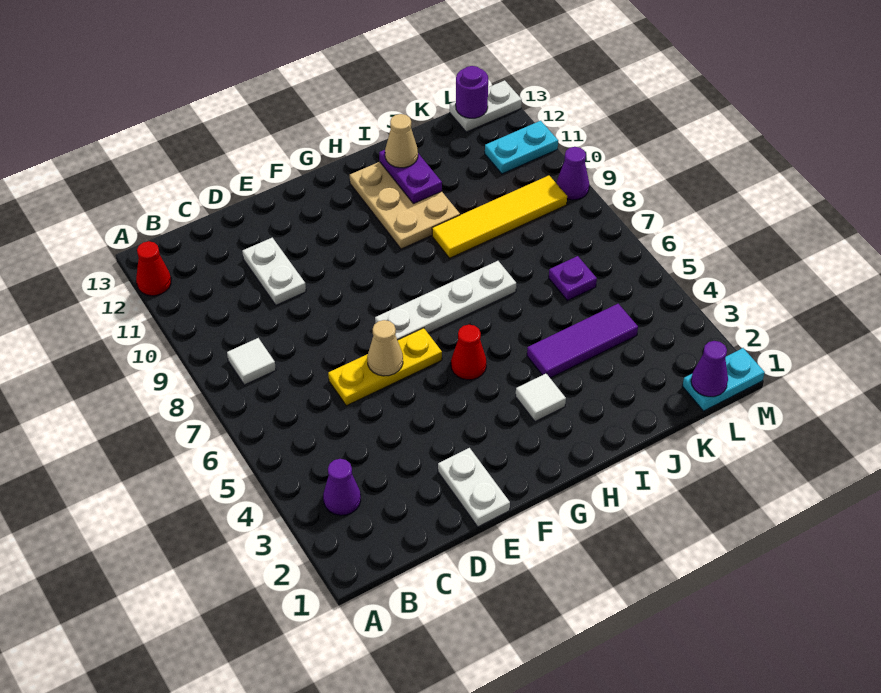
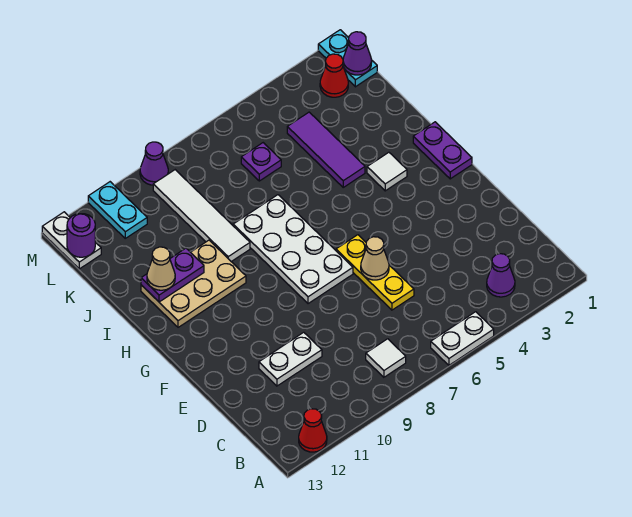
white 1x2 plate [438,448,510,527] -> white 1x2 plate moved to [431,312,494,365]
white 1x4 plate [375,261,516,340] -> white 2x4 plate [233,195,353,304]
none -> purple 1x2 plate [413,122,472,179]
red 1x1 cone [451,325,486,380] -> red 1x1 cone moved to [320,54,348,97]
yellow 1x4 tile [432,176,567,258] -> white 1x4 tile [153,170,250,262]

